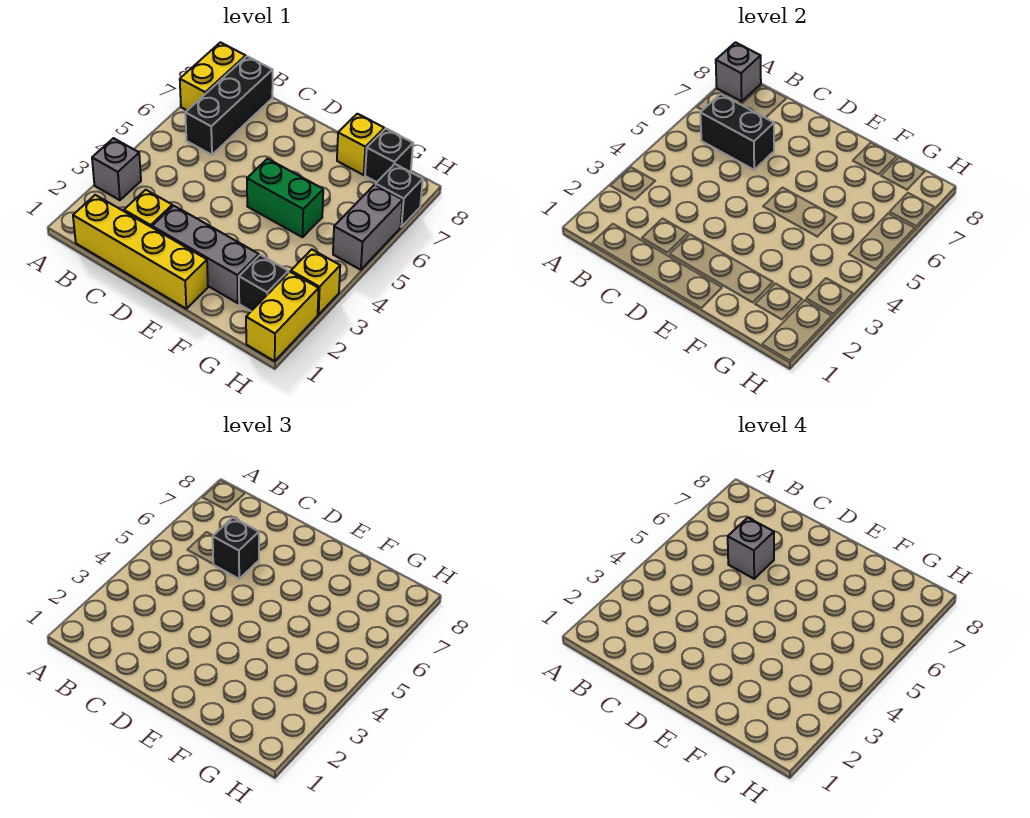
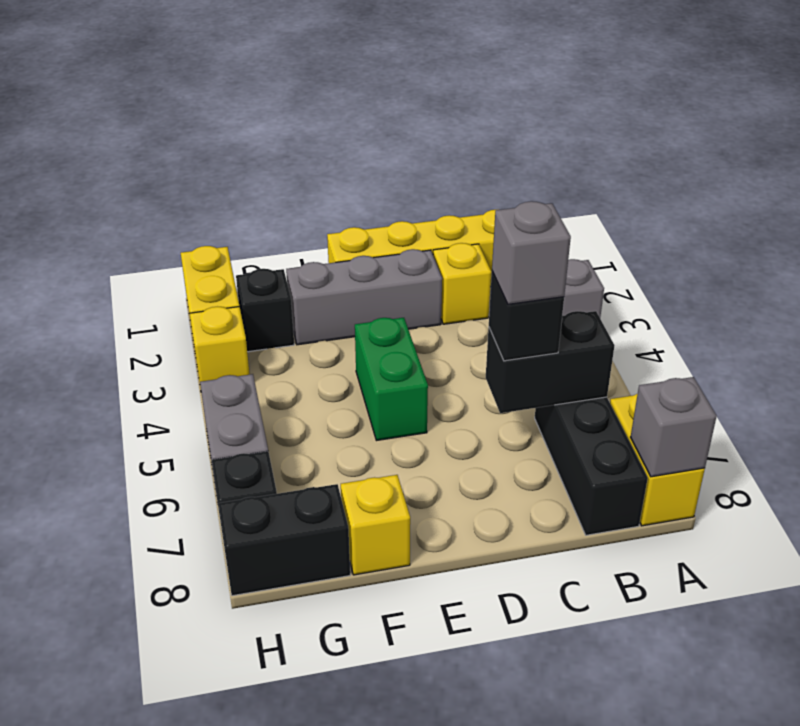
green 1x2 brick [247,159,323,237] -> green 1x2 brick turned to [355,318,428,441]
black 1x1 brick [365,129,413,182] -> black 1x2 brick [218,484,350,596]

